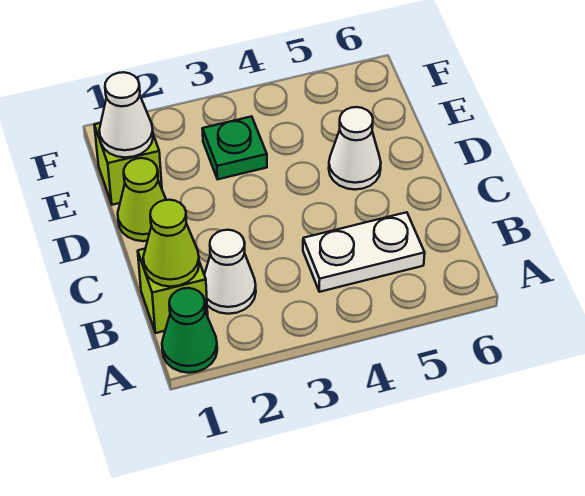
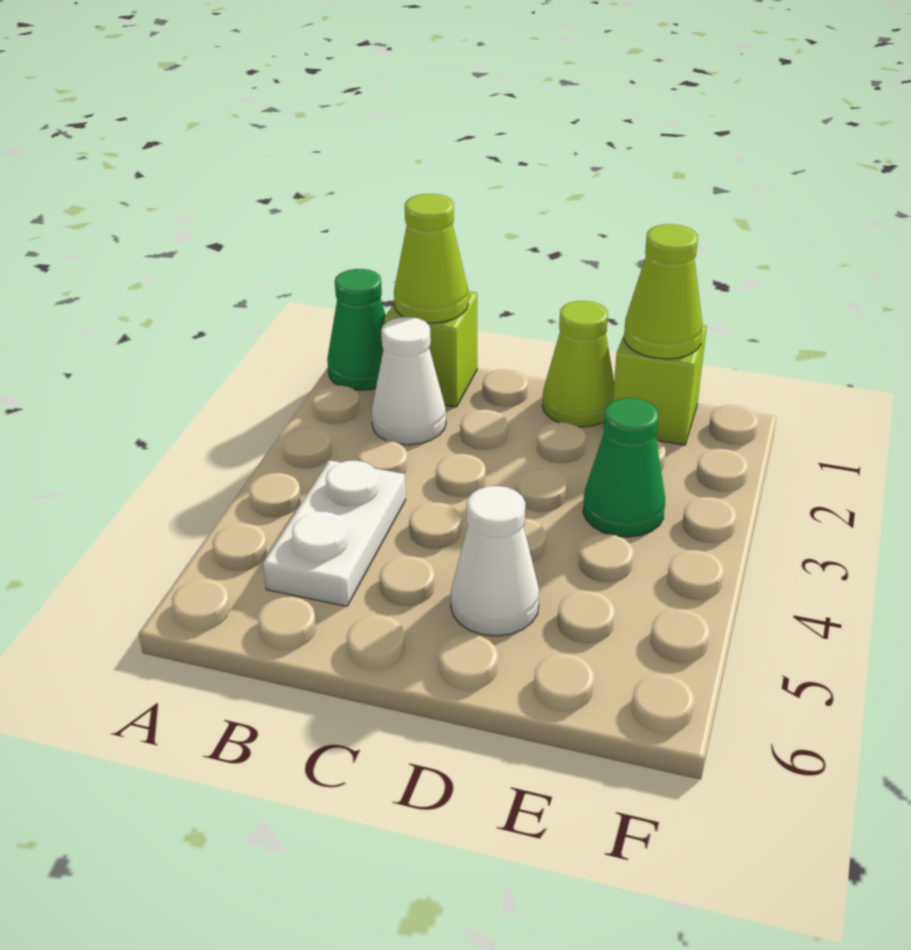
white 1x1 cone [99,72,153,158] -> lime 1x1 cone [624,224,702,359]
green 1x1 plate [202,116,267,179] -> green 1x1 cone [583,398,665,537]

